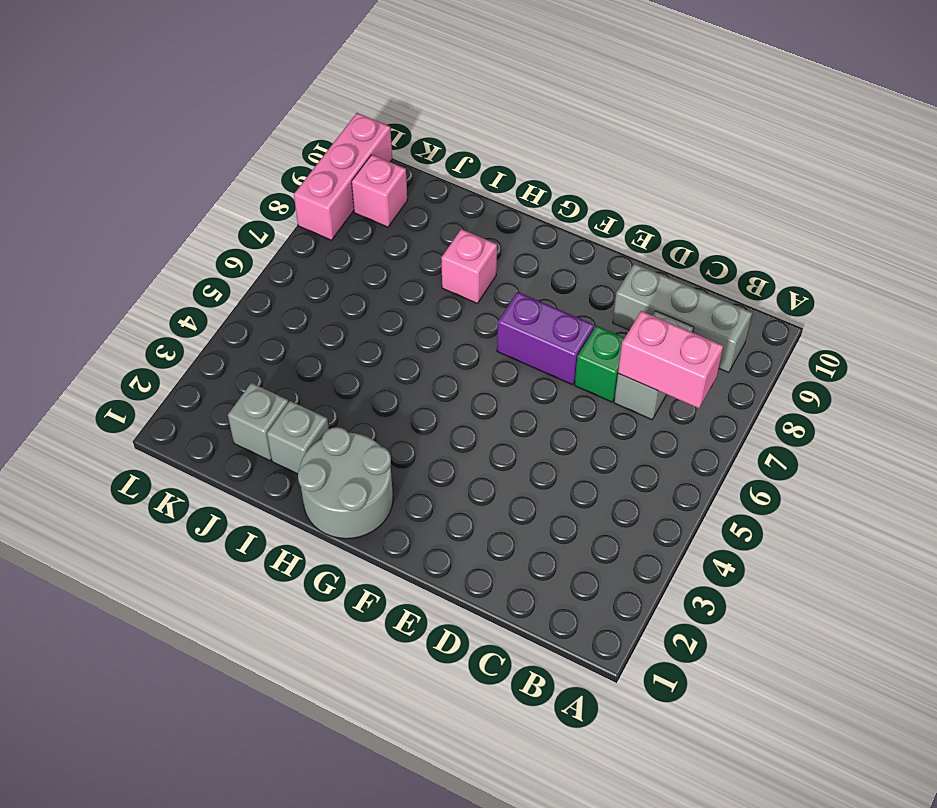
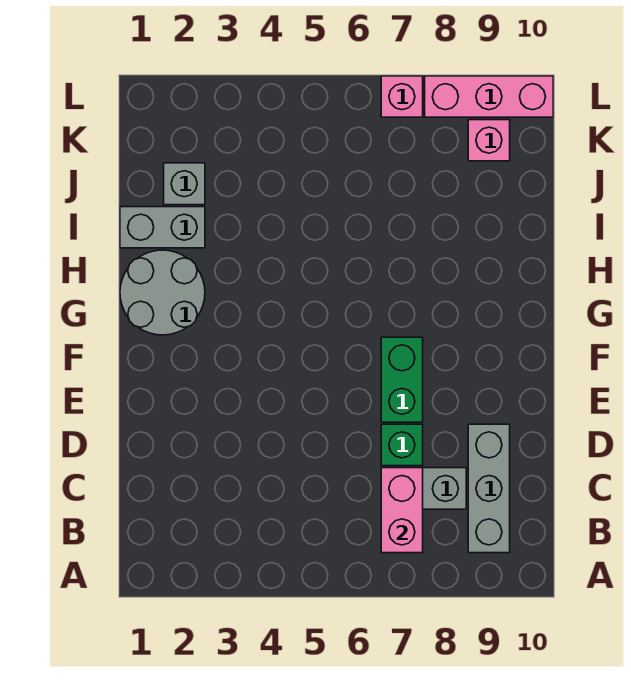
purple 1x2 brick [497,292,594,385] -> green 1x2 brick [381,337,423,422]
pink 1x1 brick [441,229,497,304] -> pink 1x1 brick moved to [381,76,423,117]
grey 1x1 brick [267,401,329,474] -> grey 1x2 brick [120,207,205,248]

